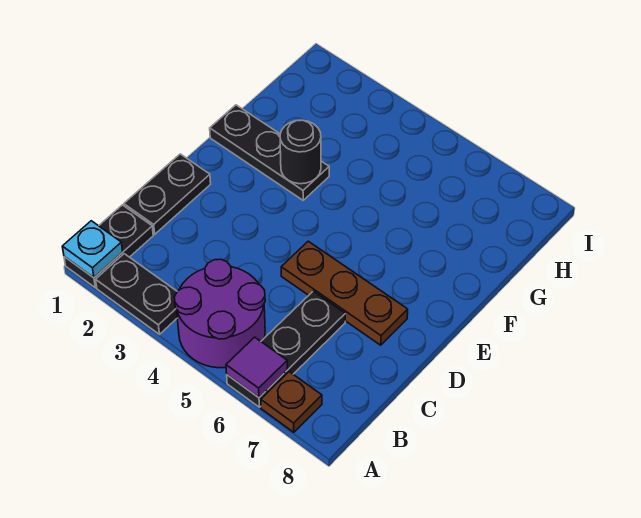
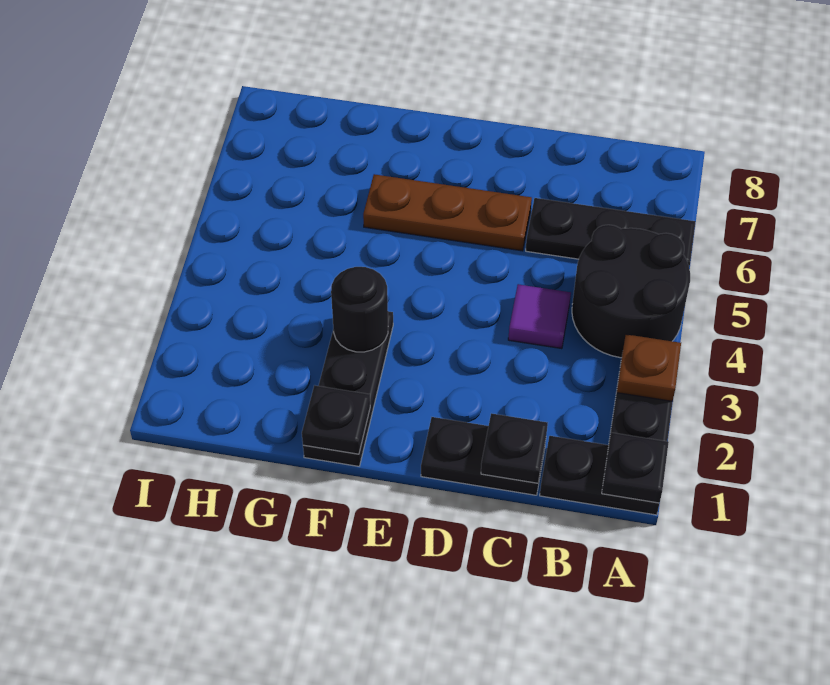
cyan 1x1 plate [62,221,123,278] -> black 1x1 plate [602,433,669,503]
purple 2x2 round brick [175,259,265,368] -> black 2x2 round brick [572,225,690,358]
purple 1x1 tile [226,337,287,398] -> purple 1x1 tile moved to [508,284,571,349]
brown 1x1 plate [261,372,322,432] -> brown 1x1 plate moved to [617,334,681,401]
none -> black 1x1 plate [481,413,548,483]
brown 1x3 plate [281,241,408,345] -> brown 1x3 plate turned to [363,174,532,251]
none -> black 1x1 plate [302,385,370,454]

